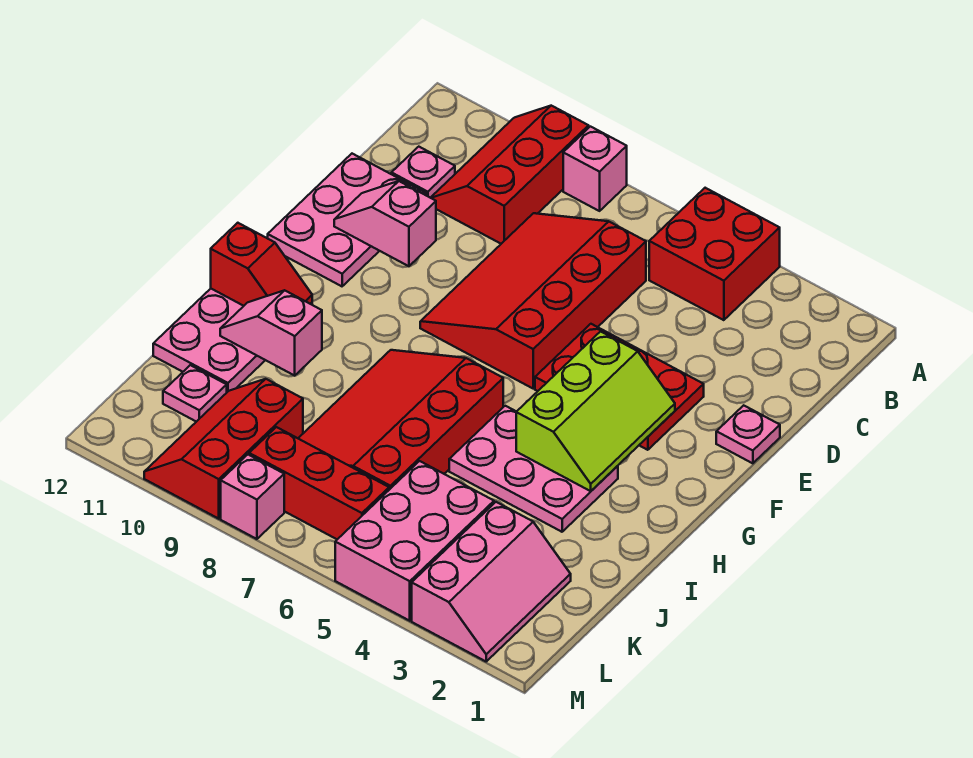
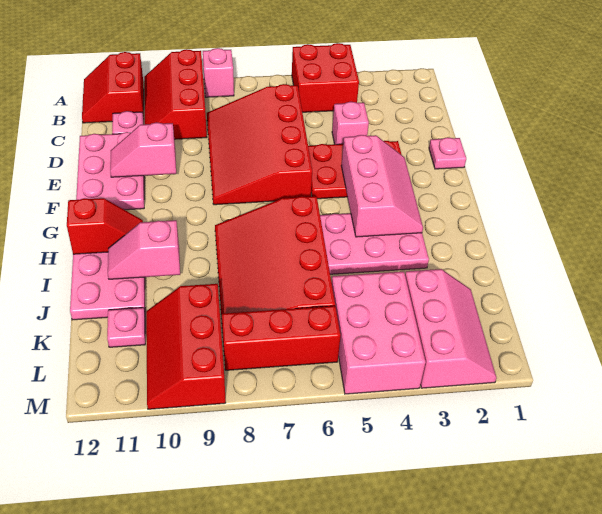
none -> red 2x2 slope [82,52,144,123]
lime 2x3 slope [516,331,675,491] -> pink 2x3 slope [341,135,423,237]
pink 1x1 brick [221,455,284,539] -> pink 1x1 brick moved to [332,102,369,144]

